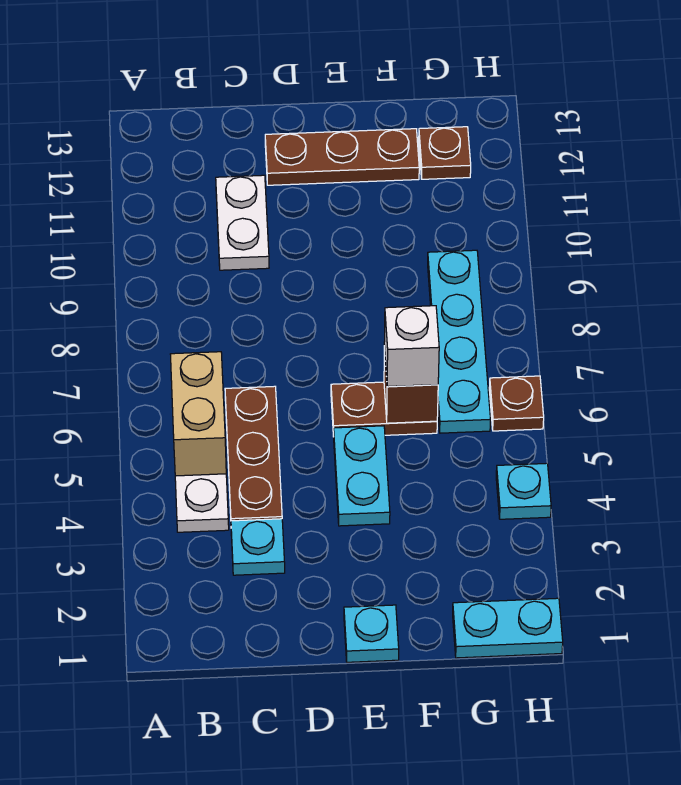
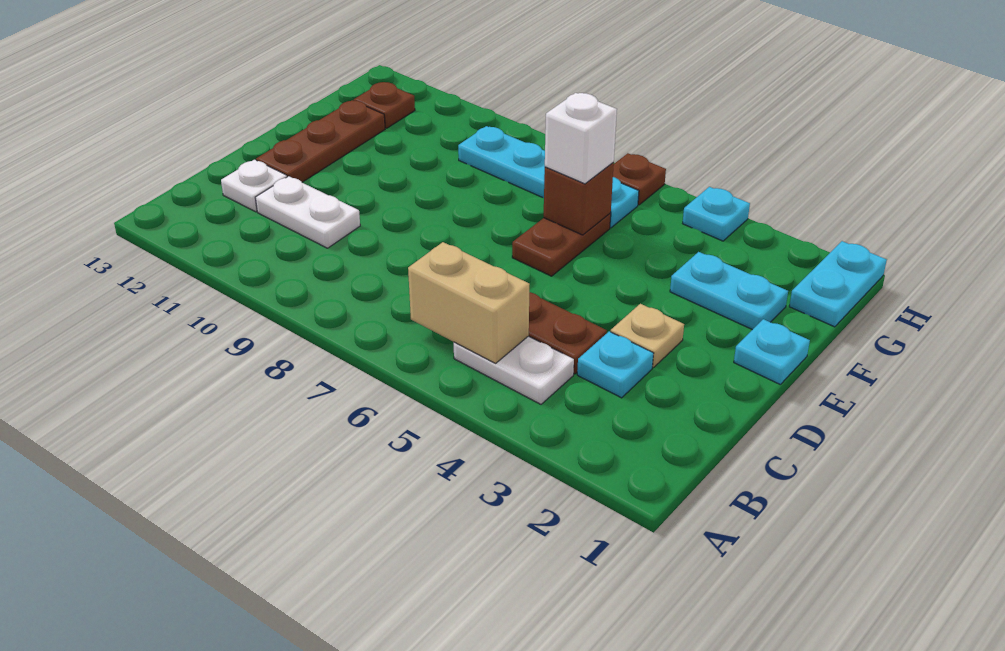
none -> white 1x1 plate [221,160,287,212]
none -> tan 1x1 plate [611,304,684,368]
cyan 1x2 plate [334,426,390,526] -> cyan 1x2 plate moved to [670,252,788,330]

